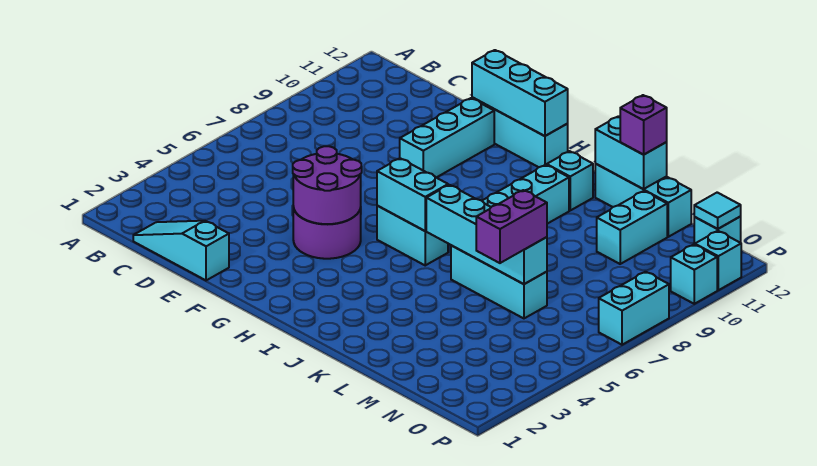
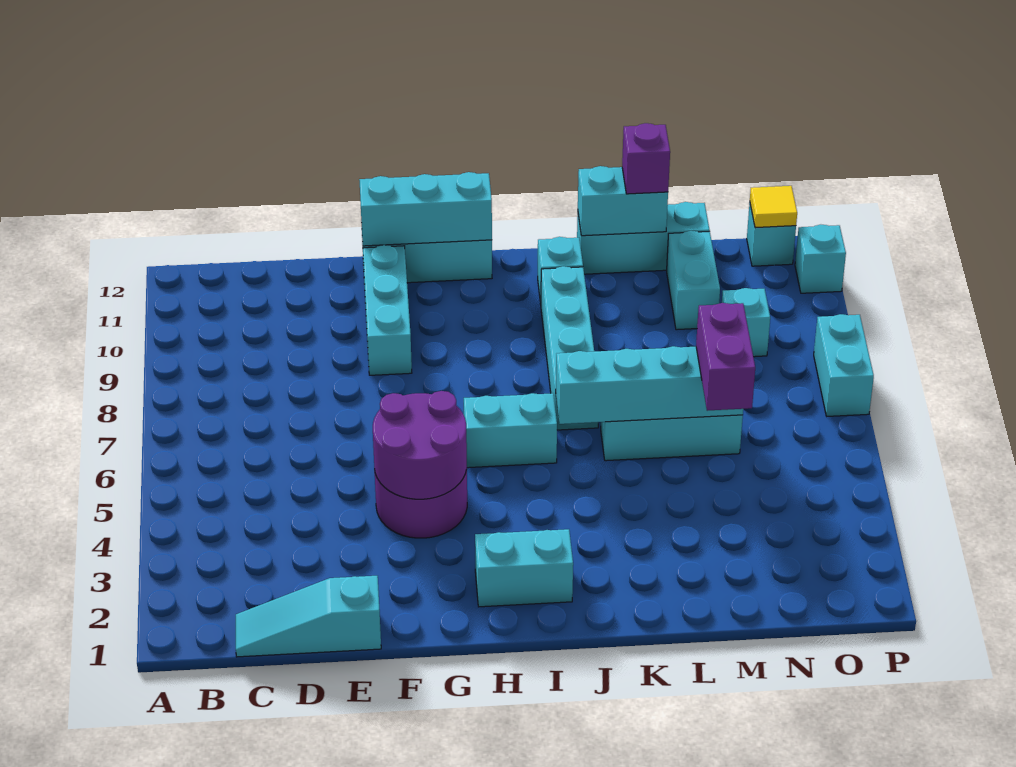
cyan 1x2 brick [377,158,448,231] -> cyan 1x2 brick moved to [475,529,573,607]
cyan 1x1 tile [694,192,741,229] -> yellow 1x1 tile [750,186,797,228]
cyan 1x1 brick [671,244,717,304] -> cyan 1x1 brick moved to [722,288,770,357]

